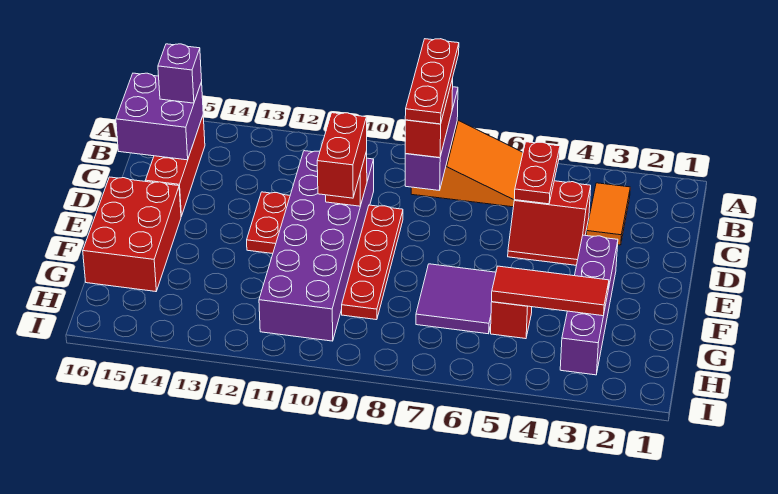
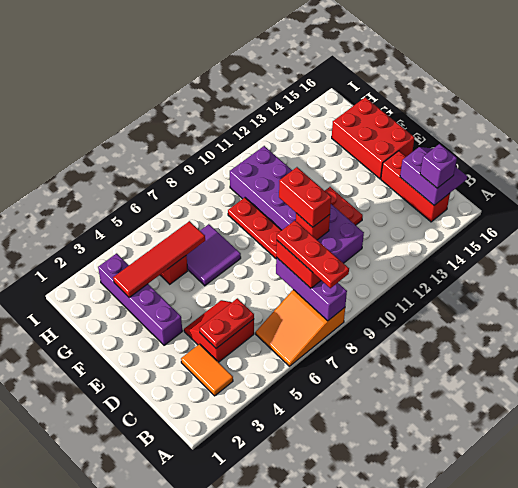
red 1x2 plate [514,142,560,204] -> red 1x2 plate turned to [199,298,254,348]
purple 2x2 brick [116,73,203,160] -> purple 2x2 slope [400,147,467,205]
red 1x3 tile [492,266,609,316] -> red 1x4 tile [113,221,205,298]

